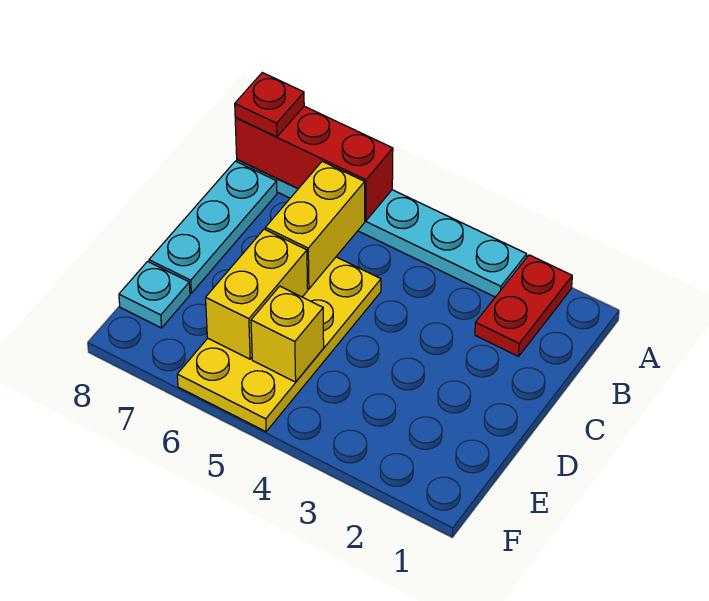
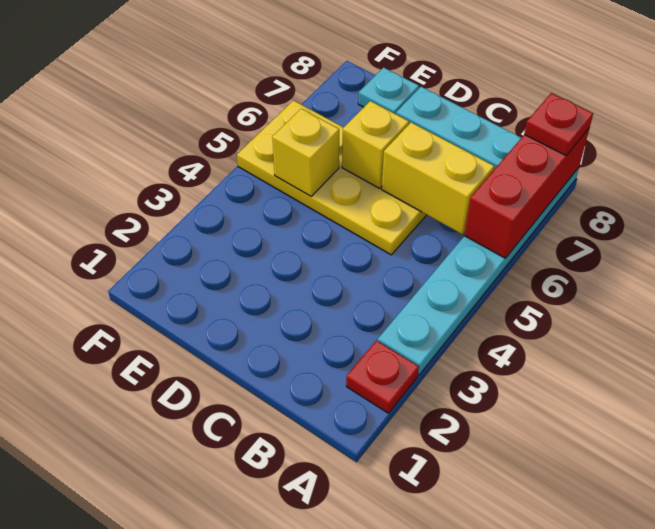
red 1x2 plate [475,255,572,356] -> red 1x1 plate [346,341,419,413]
yellow 1x2 brick [206,229,308,359] -> yellow 1x1 brick [342,101,409,188]

